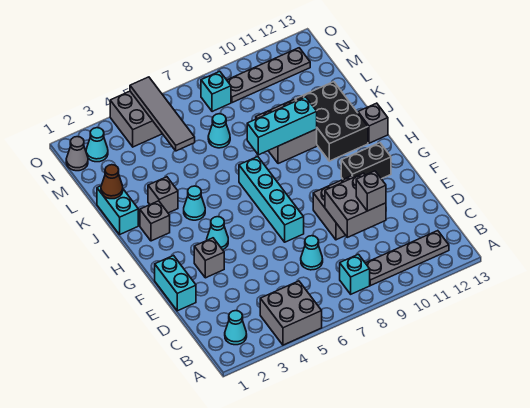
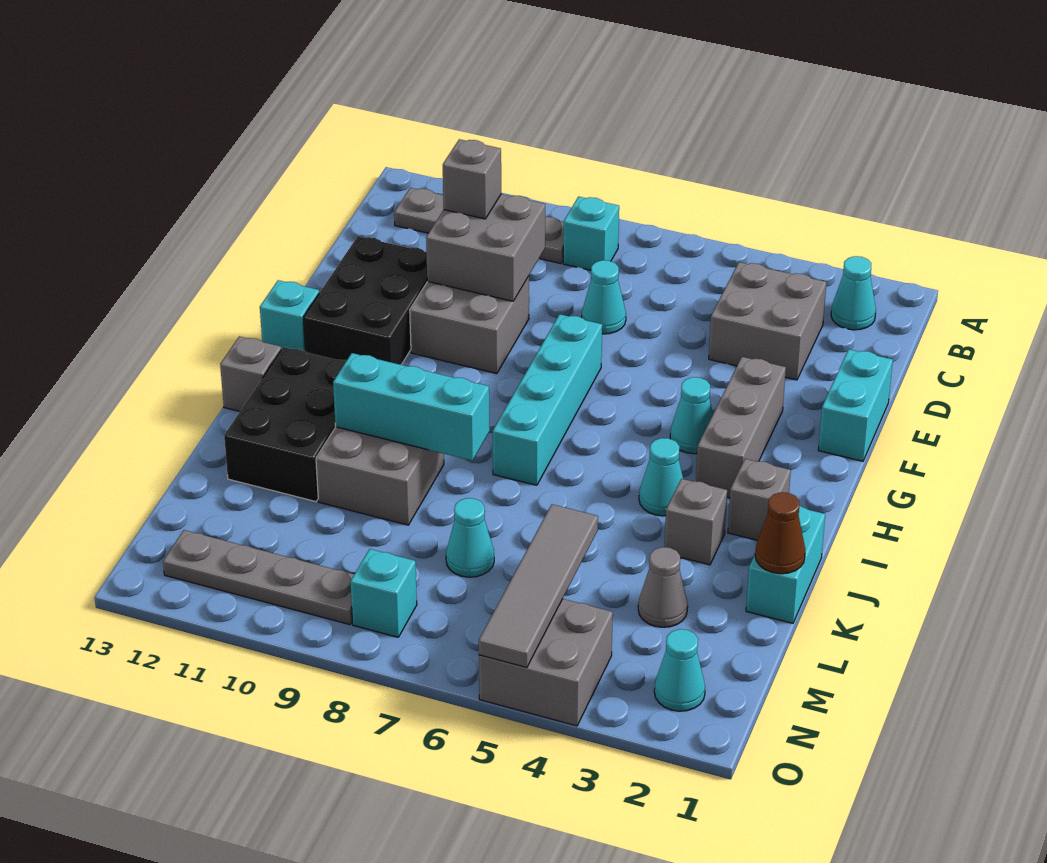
grey 2x2 brick [260,281,322,345] -> grey 2x2 brick moved to [709,262,826,380]
grey 1x1 brick [194,238,224,278] -> grey 1x3 brick [696,357,786,498]
black 1x2 brick [341,143,391,179] -> black 2x3 brick [303,236,428,365]
none -> cyan 1x1 brick [260,280,319,351]
grey 1x1 cone [66,137,88,171] -> grey 1x1 cone moved to [638,547,688,627]

